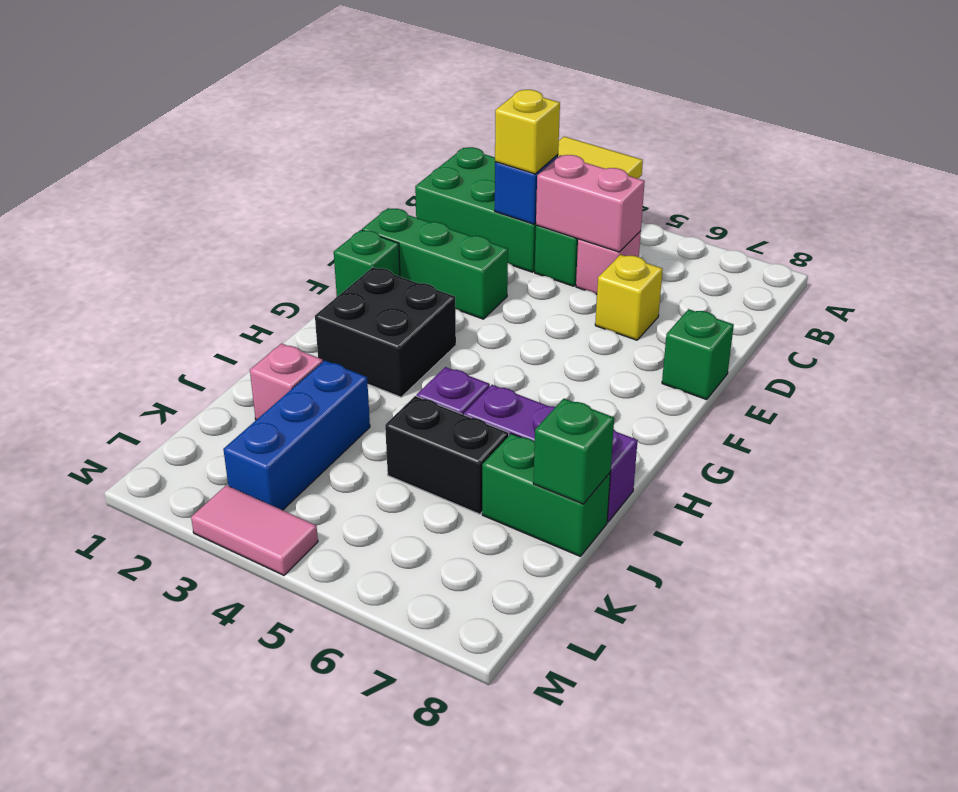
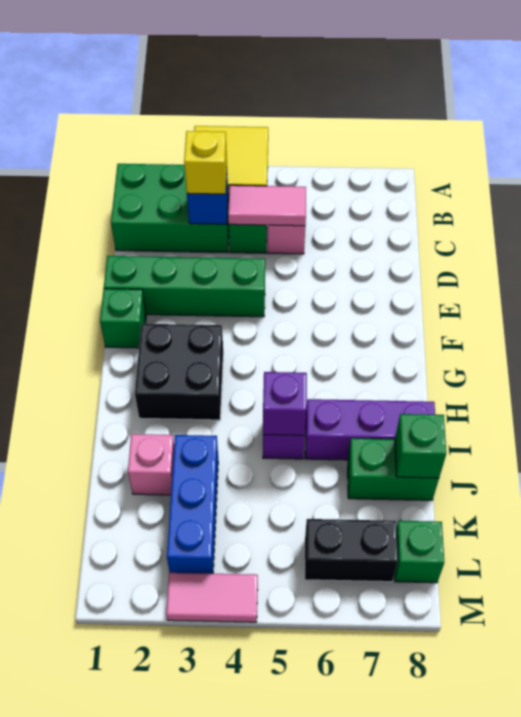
pink 1x2 brick [536,155,645,252] -> pink 1x2 tile [228,185,306,226]
yellow 1x1 brick [595,255,663,340] -> none
green 1x3 brick [362,208,508,319] -> green 1x4 brick [104,256,265,317]
green 1x1 brick [662,309,734,400] -> green 1x1 brick moved to [394,521,444,583]
none -> purple 1x1 brick [263,372,307,435]
black 1x2 brick [385,396,509,514] -> black 1x2 brick moved to [305,519,398,582]

